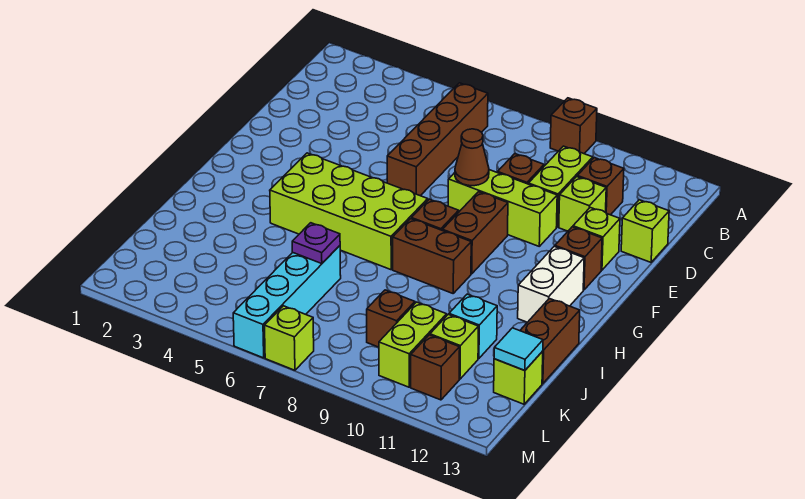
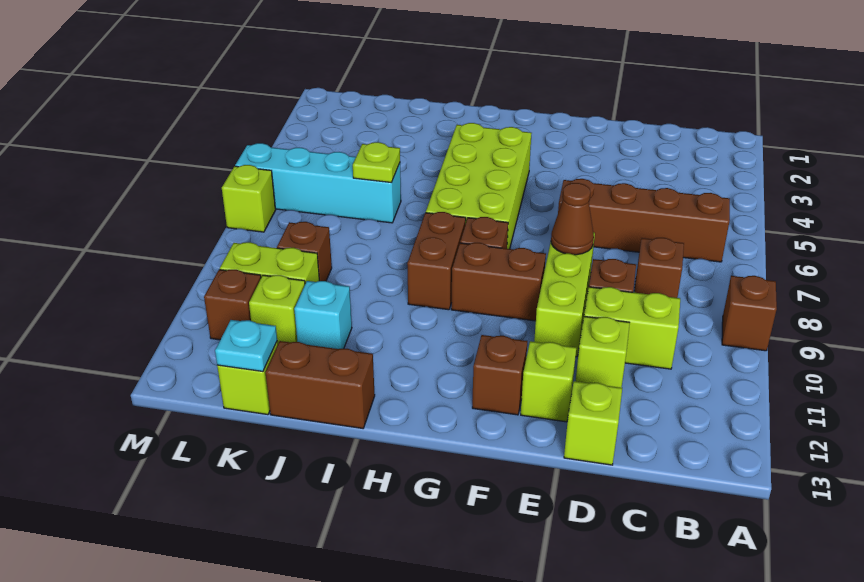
brown 1x1 brick [577,158,624,215] -> brown 1x1 brick moved to [634,238,684,298]
white 1x2 brick [518,246,584,322] -> none
purple 1x1 plate [292,223,340,264] -> lime 1x1 plate [353,142,400,183]
cyan 1x1 tile [494,328,543,371] -> cyan 1x1 plate [215,320,277,371]

